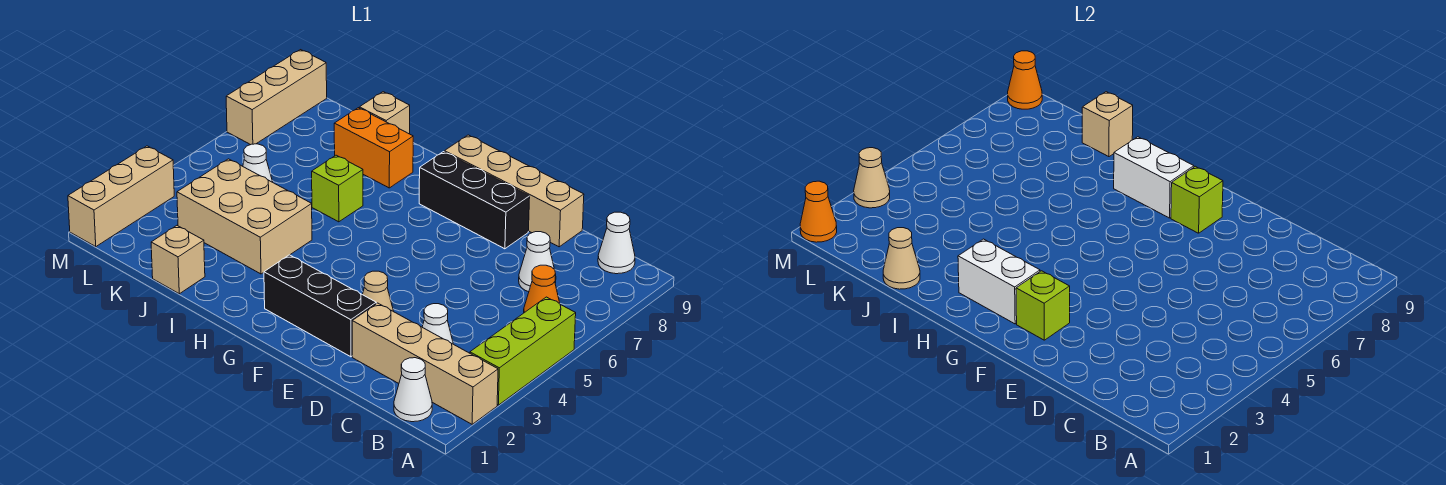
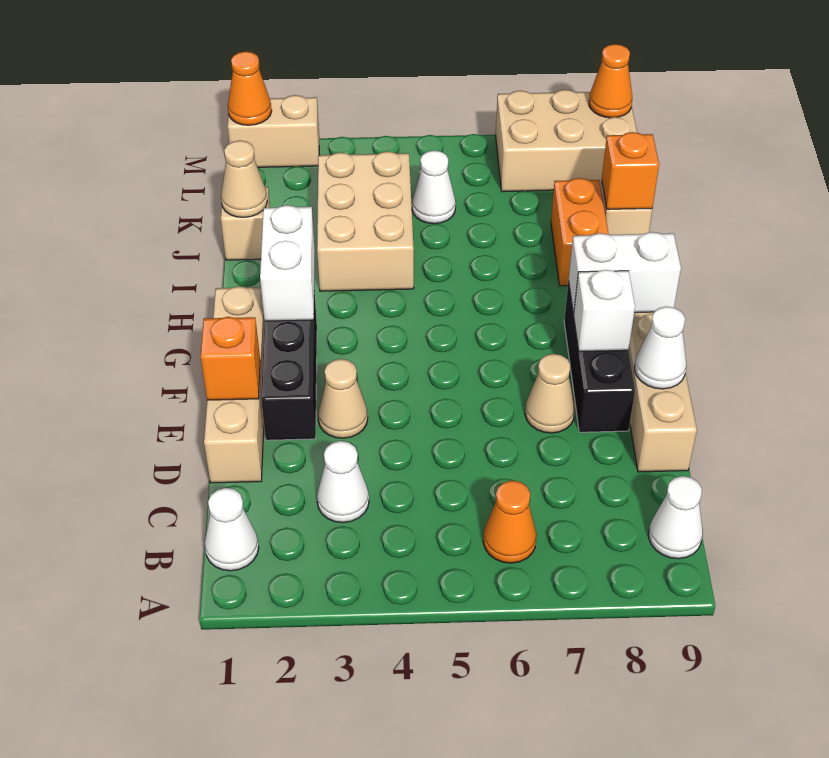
tan 1x4 brick [352,303,498,424] -> tan 1x4 brick moved to [204,286,265,483]
lime 1x3 brick [470,297,576,405] -> none
white 1x1 cone [519,232,556,292] -> white 1x1 cone moved to [635,306,686,389]
none -> orange 1x1 brick [200,317,260,400]
lime 1x1 brick [1016,271,1070,340] -> none
lime 1x1 brick [1171,166,1223,233] -> white 1x1 brick [574,270,635,352]
white 1x2 brick [1114,137,1194,218] -> white 1x2 brick turned to [569,232,681,314]
lime 1x1 brick [312,155,363,222] -> none
tan 1x1 brick [1082,92,1133,157] -> orange 1x1 brick [602,132,659,209]
tan 1x3 brick [68,146,174,246] -> tan 1x2 brick [228,95,319,167]
tan 1x1 cone [854,148,890,208] -> tan 1x1 cone moved to [525,354,575,433]
tan 1x3 brick [226,50,327,145] -> tan 2x3 brick [496,90,637,192]

